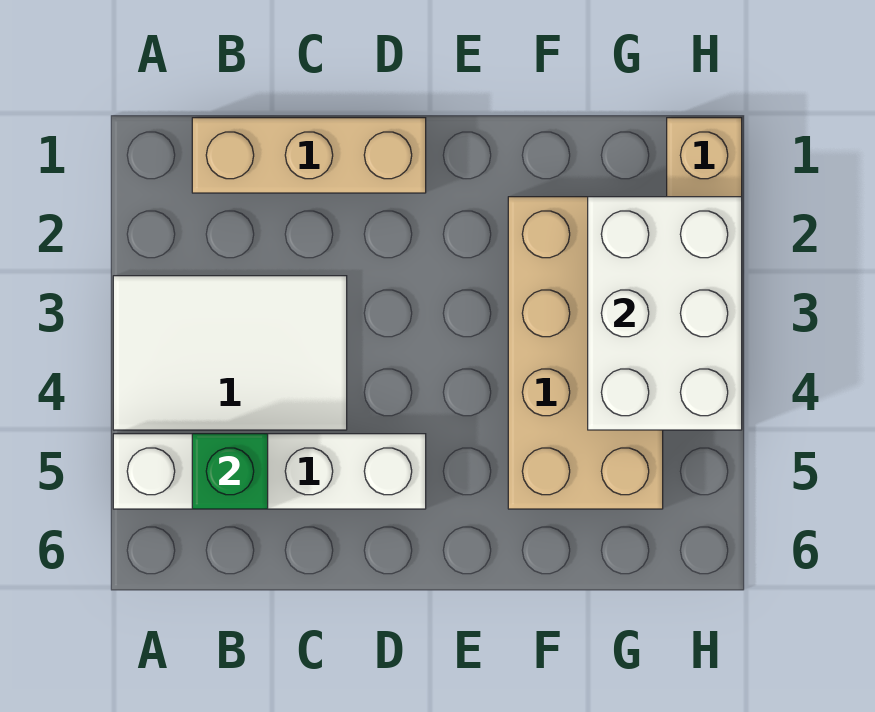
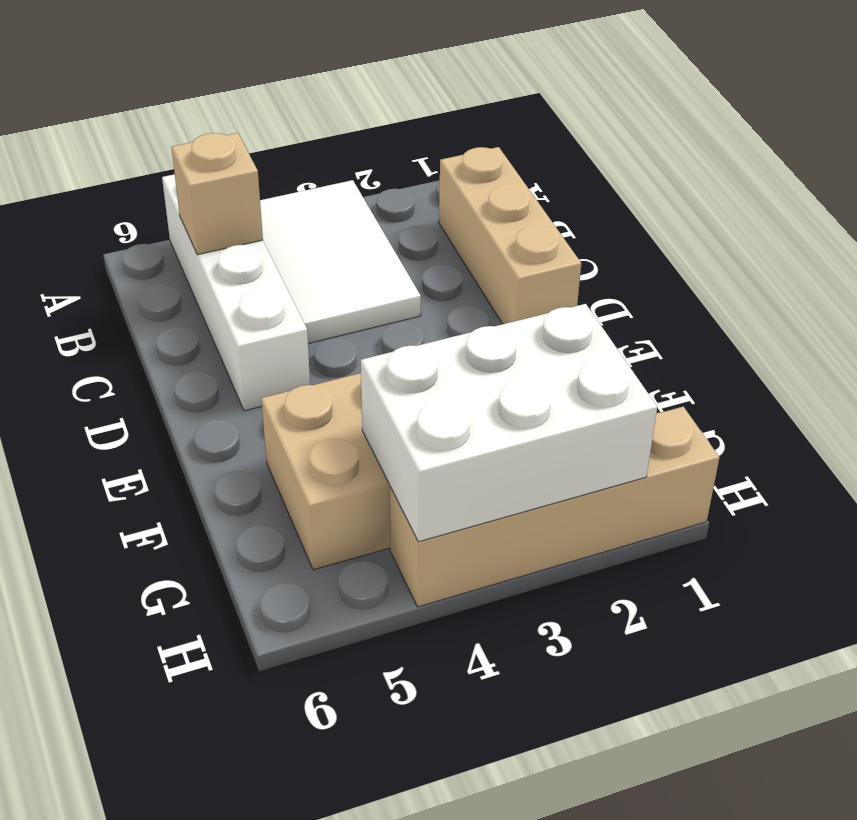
green 1x1 brick [192,434,268,509] -> tan 1x1 brick [172,133,263,255]

